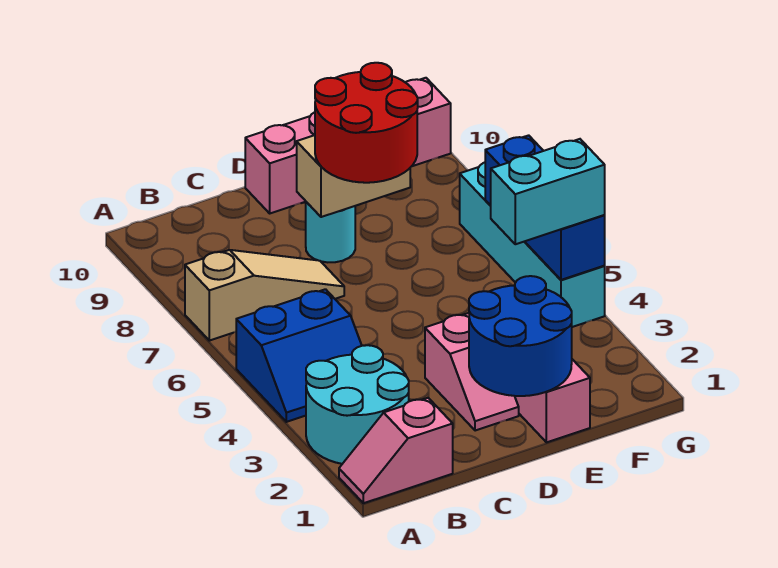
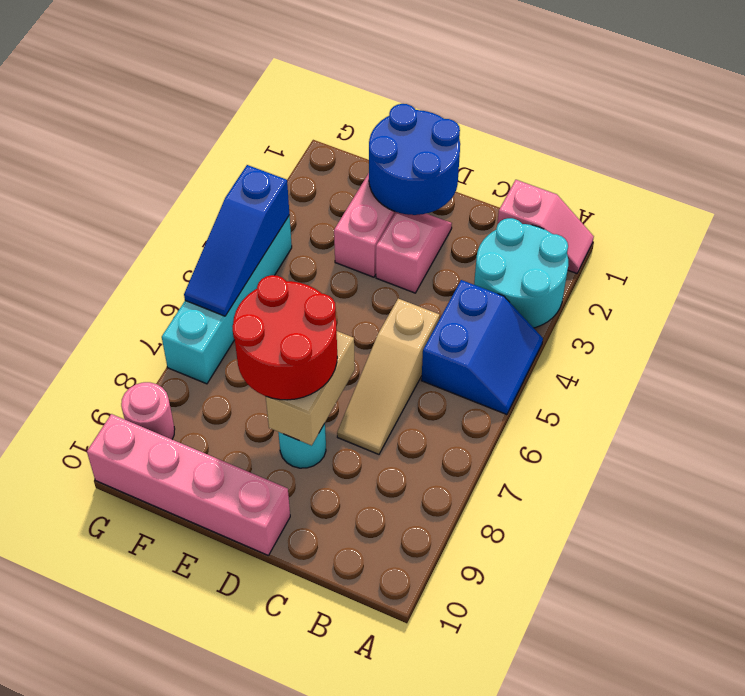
blue 2x2 slope [236,289,362,422] -> blue 2x2 slope turned to [421,280,543,415]
tan 1x3 slope [185,250,344,341] -> tan 1x3 slope turned to [337,299,440,454]
tan 1x2 brick [297,135,410,217] -> tan 1x2 brick turned to [266,331,355,445]
cyan 1x2 brick [491,139,605,244] -> none
blue 1x3 brick [485,135,605,280] -> blue 1x3 slope [184,165,289,316]
none -> pink 1x1 round brick [121,382,175,439]

